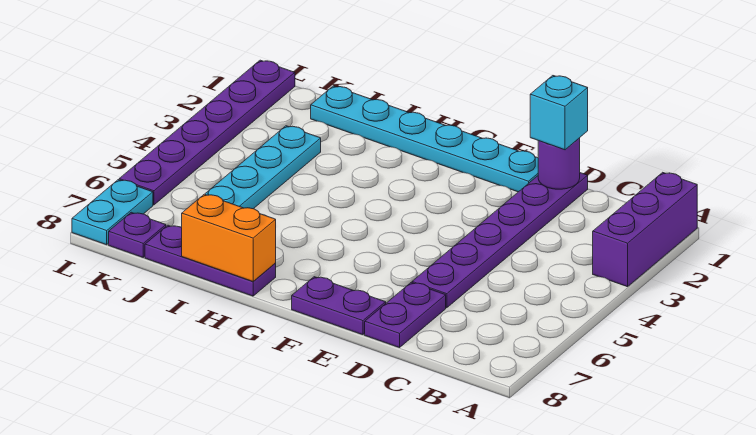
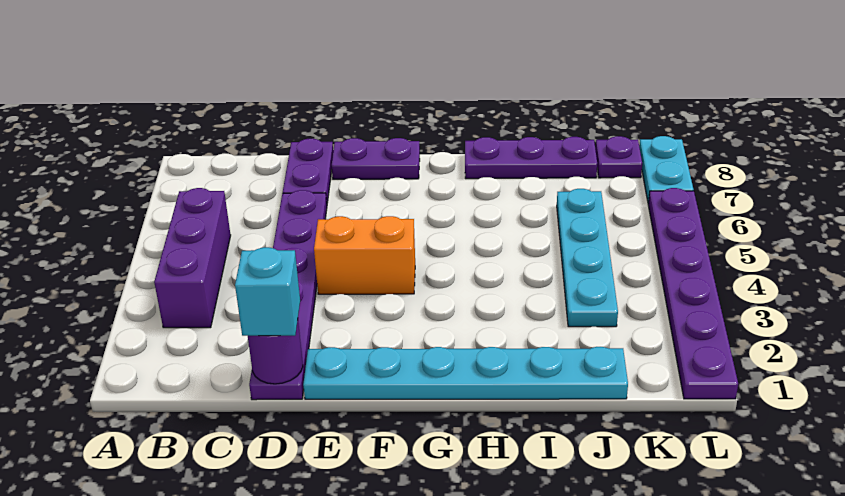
purple 1x3 brick [593,172,697,287] -> purple 1x3 brick moved to [154,188,231,328]
orange 1x2 brick [182,194,276,281] -> orange 1x2 brick moved to [314,216,415,294]

